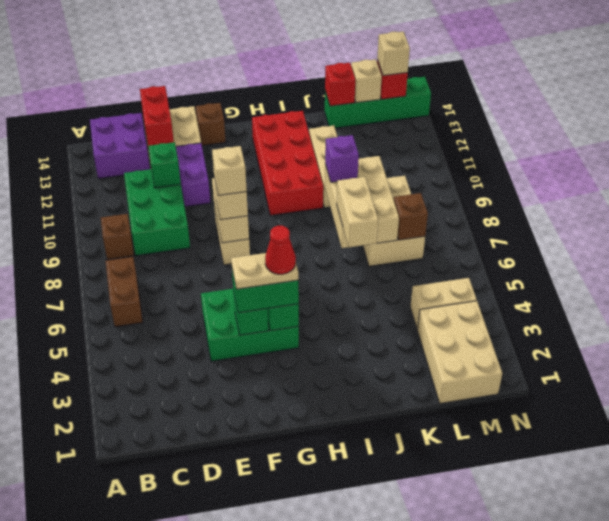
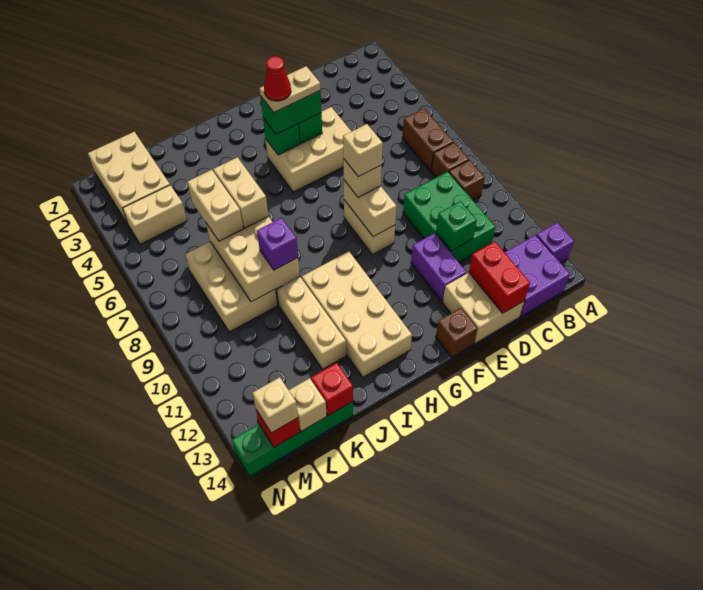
none -> purple 1x1 brick [536,223,574,263]
green 2x3 brick [201,289,299,361] -> tan 2x3 brick [266,107,351,192]
red 2x4 brick [252,111,323,215] -> tan 2x4 brick [302,251,412,377]
none -> tan 1x2 brick [187,170,243,241]
brown 1x1 brick [394,193,428,240] -> brown 1x1 brick moved to [431,142,469,177]

